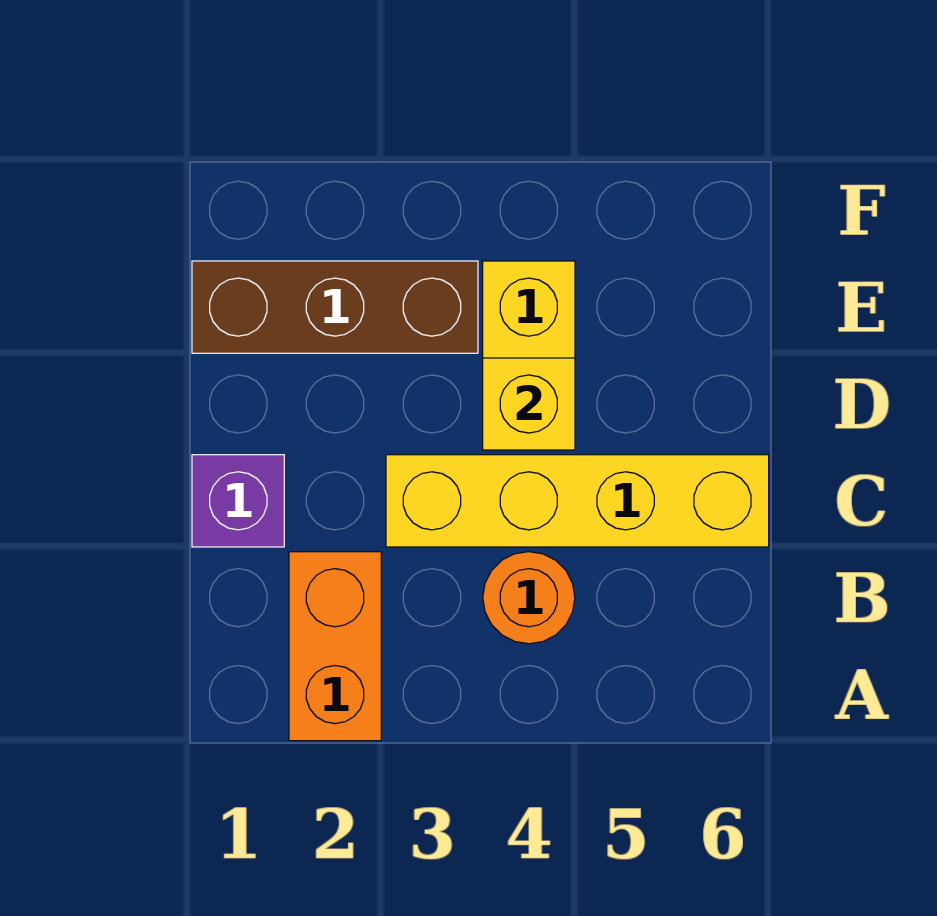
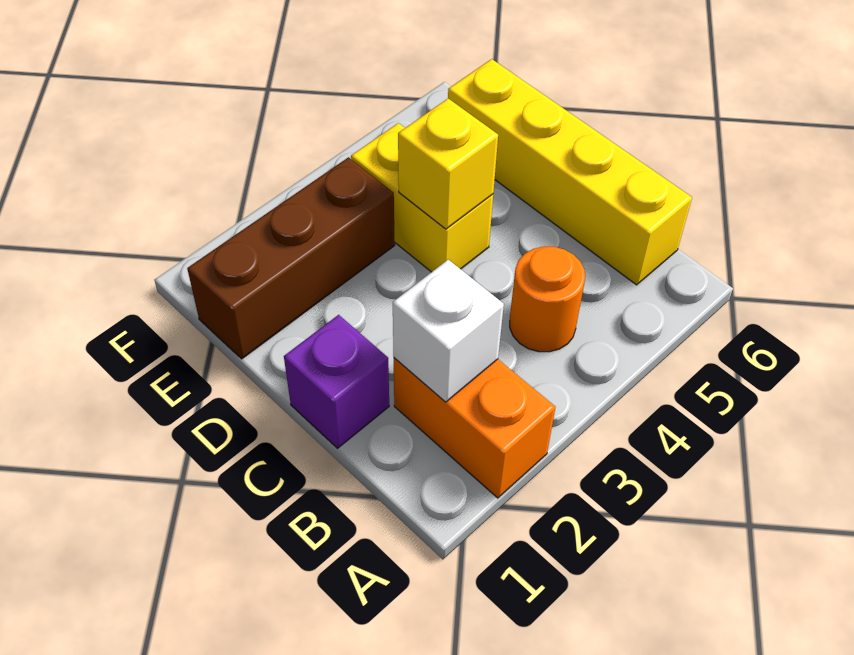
none -> white 1x1 brick [393,260,504,402]
yellow 1x4 brick [386,455,769,547] -> yellow 1x4 brick turned to [448,59,692,285]

